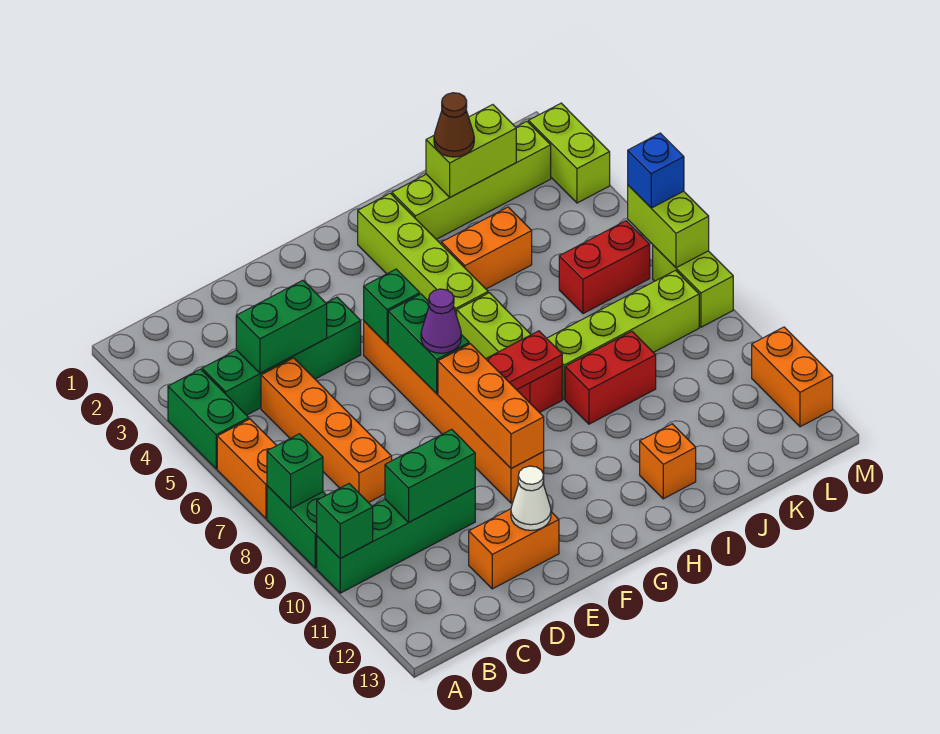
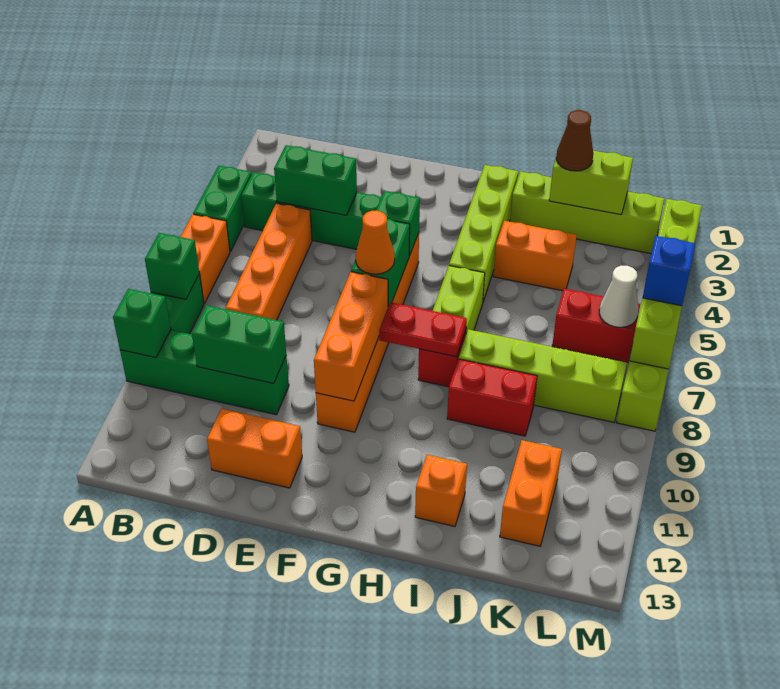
white 1x1 cone [511,466,551,530] -> white 1x1 cone moved to [599,265,638,327]
purple 1x1 cone [421,289,461,353] -> orange 1x1 cone [356,211,395,274]
orange 1x2 brick [752,327,833,427] -> orange 1x2 brick moved to [500,440,562,546]

